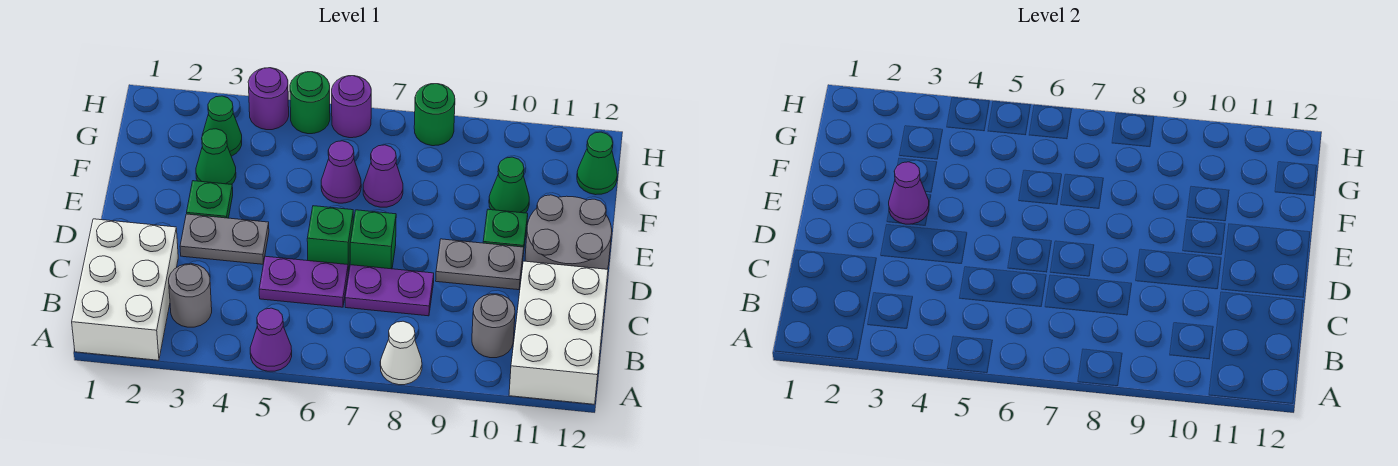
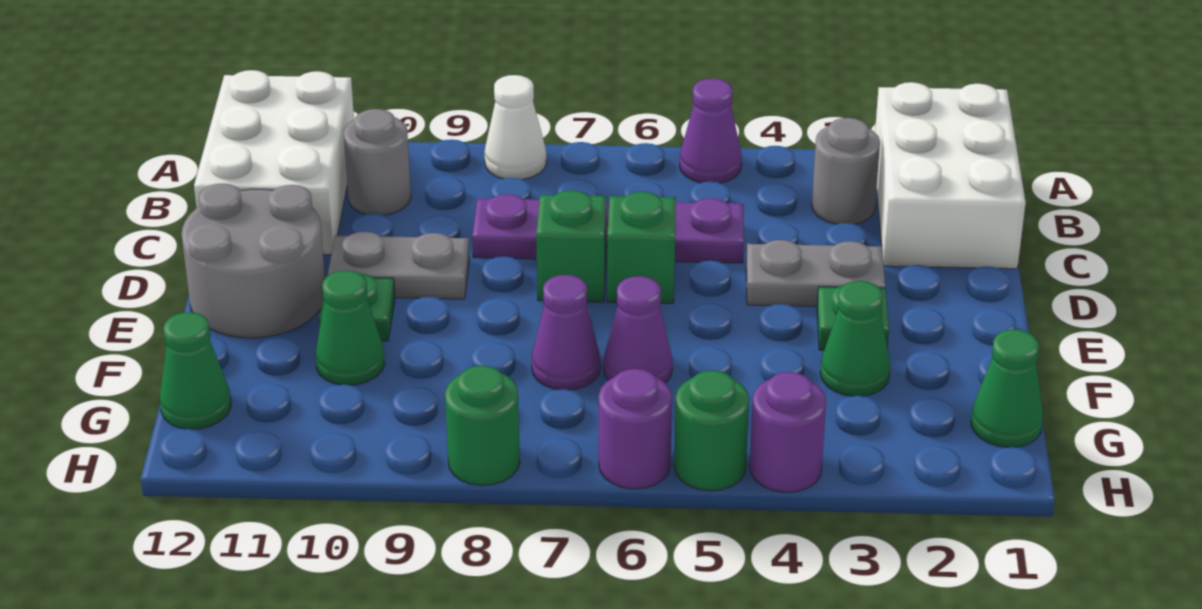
purple 1x1 cone [889,162,929,224] -> none
green 1x1 cone [202,96,242,156] -> green 1x1 cone moved to [971,329,1043,448]

